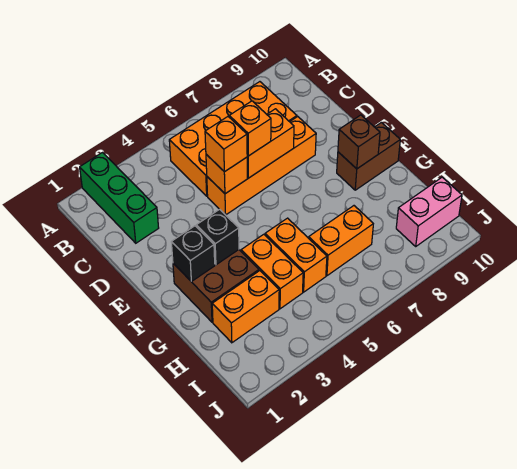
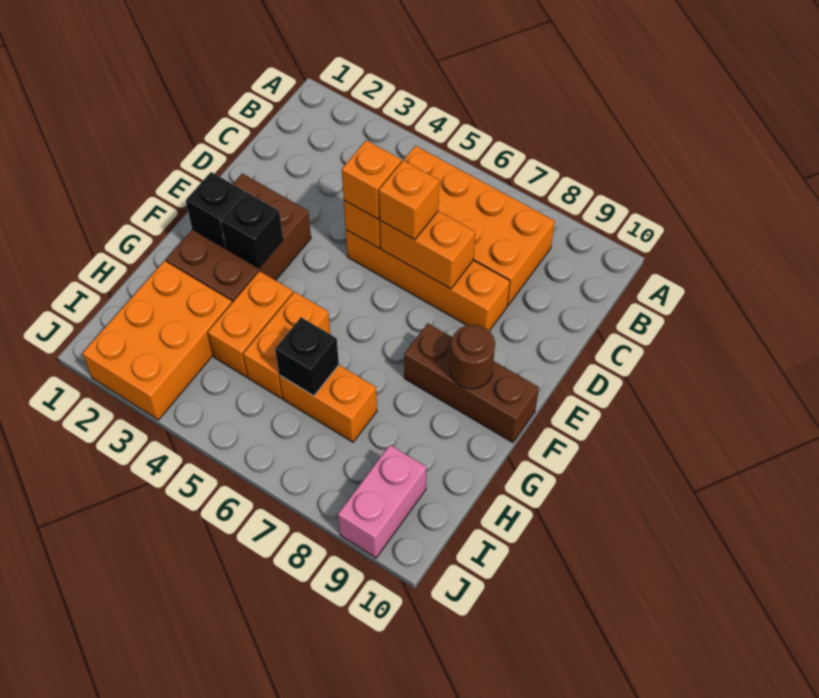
green 1x3 brick [80,153,159,243] -> none
brown 2x2 brick [173,250,259,322] -> brown 2x3 brick [166,173,311,303]
brown 1x2 brick [337,122,400,190] -> brown 1x3 brick [404,323,539,443]
brown 1x1 brick [338,115,380,169] -> brown 1x1 round brick [450,325,495,389]
orange 1x2 brick [212,271,279,343] -> orange 2x3 brick [83,261,232,420]
none -> black 1x1 brick [275,317,339,396]
pink 1x2 brick [396,177,462,246] -> pink 1x2 brick turned to [338,445,426,558]

